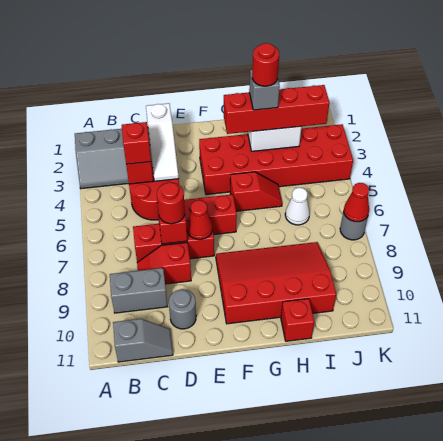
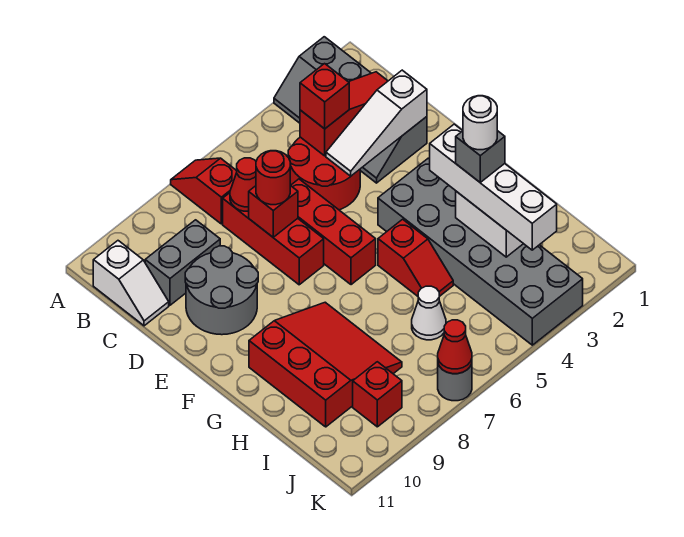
grey 1x2 brick [110,268,168,313] -> grey 1x2 brick turned to [145,220,220,305]
grey 1x2 slope [113,319,173,362] -> white 1x2 slope [93,241,169,326]
red 1x2 slope [137,242,191,284] -> red 1x2 slope moved to [171,158,237,224]
grey 1x1 round brick [169,289,196,329] -> grey 2x2 round brick [185,246,258,335]
red 1x1 cone [187,200,212,240] -> red 1x1 cone moved to [230,158,256,211]
red 2x6 brick [199,124,353,195] -> grey 2x6 brick [378,158,583,345]
red 3x4 slope [216,242,336,324] -> red 3x3 slope [249,302,402,427]
red 1x4 brick [224,85,329,134] -> white 1x4 brick [430,124,557,250]
red 1x1 round brick [252,43,279,86] -> white 1x1 round brick [463,96,497,150]
red 1x1 brick [281,299,314,341] -> red 1x1 brick moved to [353,362,402,427]

